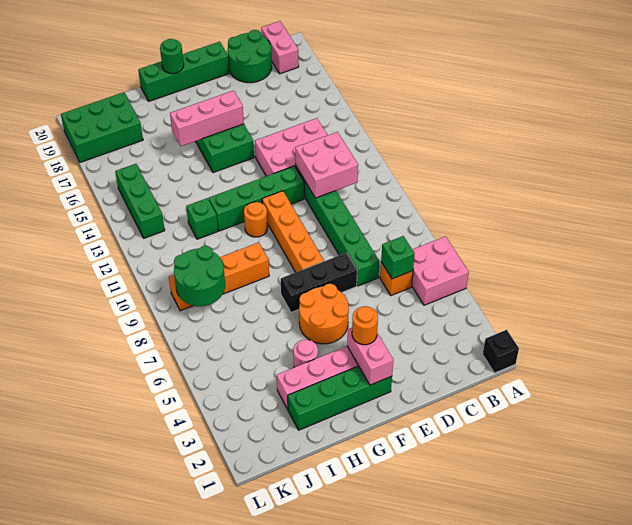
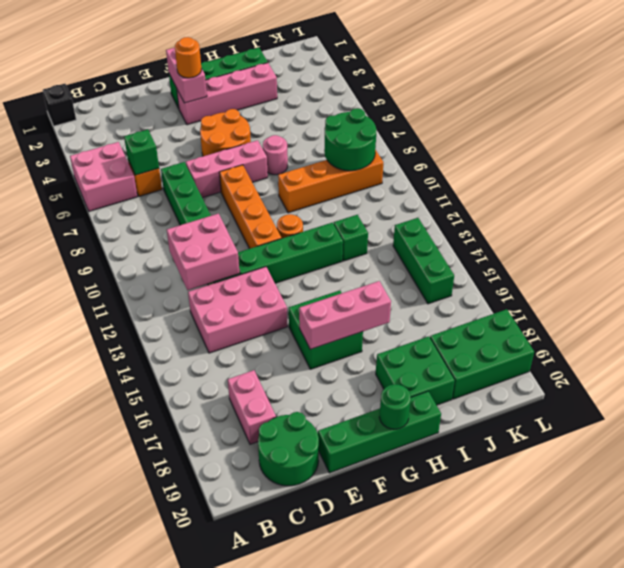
pink 1x2 brick [261,21,299,74] -> pink 1x2 brick moved to [228,370,276,444]
black 1x3 brick [281,253,357,312] -> pink 1x3 brick [186,140,268,198]
pink 1x1 round brick [294,340,318,367] -> pink 1x1 round brick moved to [263,135,288,175]
none -> green 2x2 brick [376,336,455,405]

